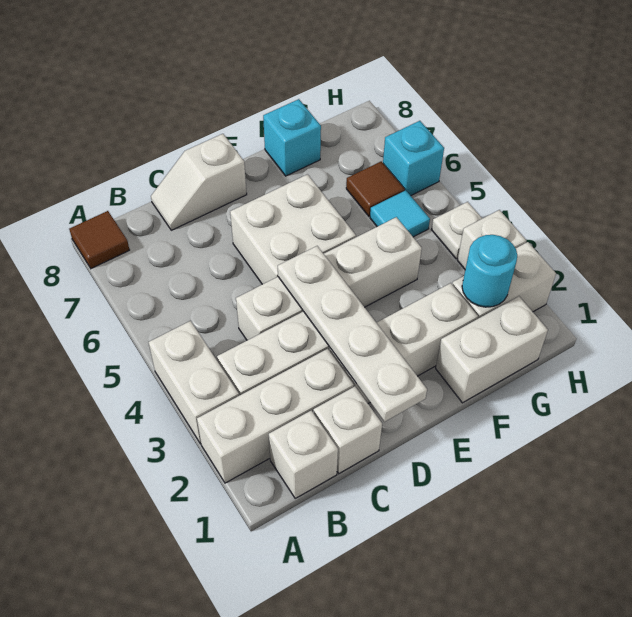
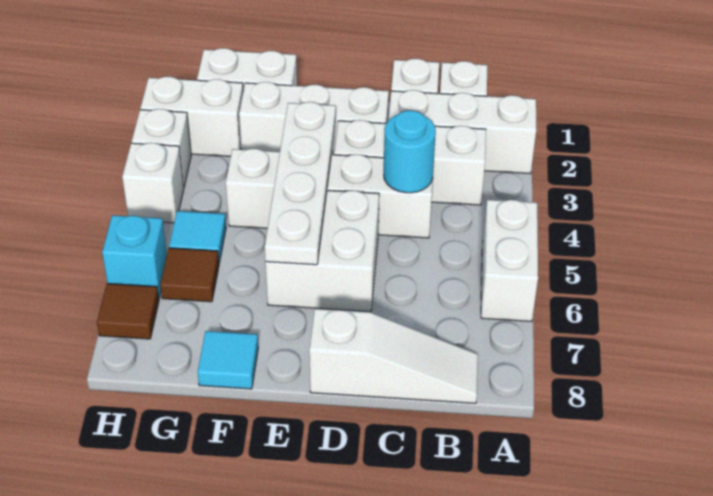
white 1x2 brick [149,321,239,444] -> white 1x2 brick moved to [481,200,538,322]
brown 1x1 tile [69,211,129,269] -> brown 1x1 tile moved to [97,284,159,339]
white 1x2 slope [151,134,247,230] -> white 1x3 slope [309,309,478,403]
white 1x4 plate [278,246,427,422] -> white 1x4 plate moved to [265,102,336,265]
cyan 1x1 brick [263,99,321,176] -> cyan 1x1 tile [198,331,258,389]
cyan 1x1 round brick [462,235,517,307] -> cyan 1x1 round brick moved to [384,110,436,193]
white 1x1 plate [431,202,482,259] -> white 1x1 brick [122,143,184,223]

